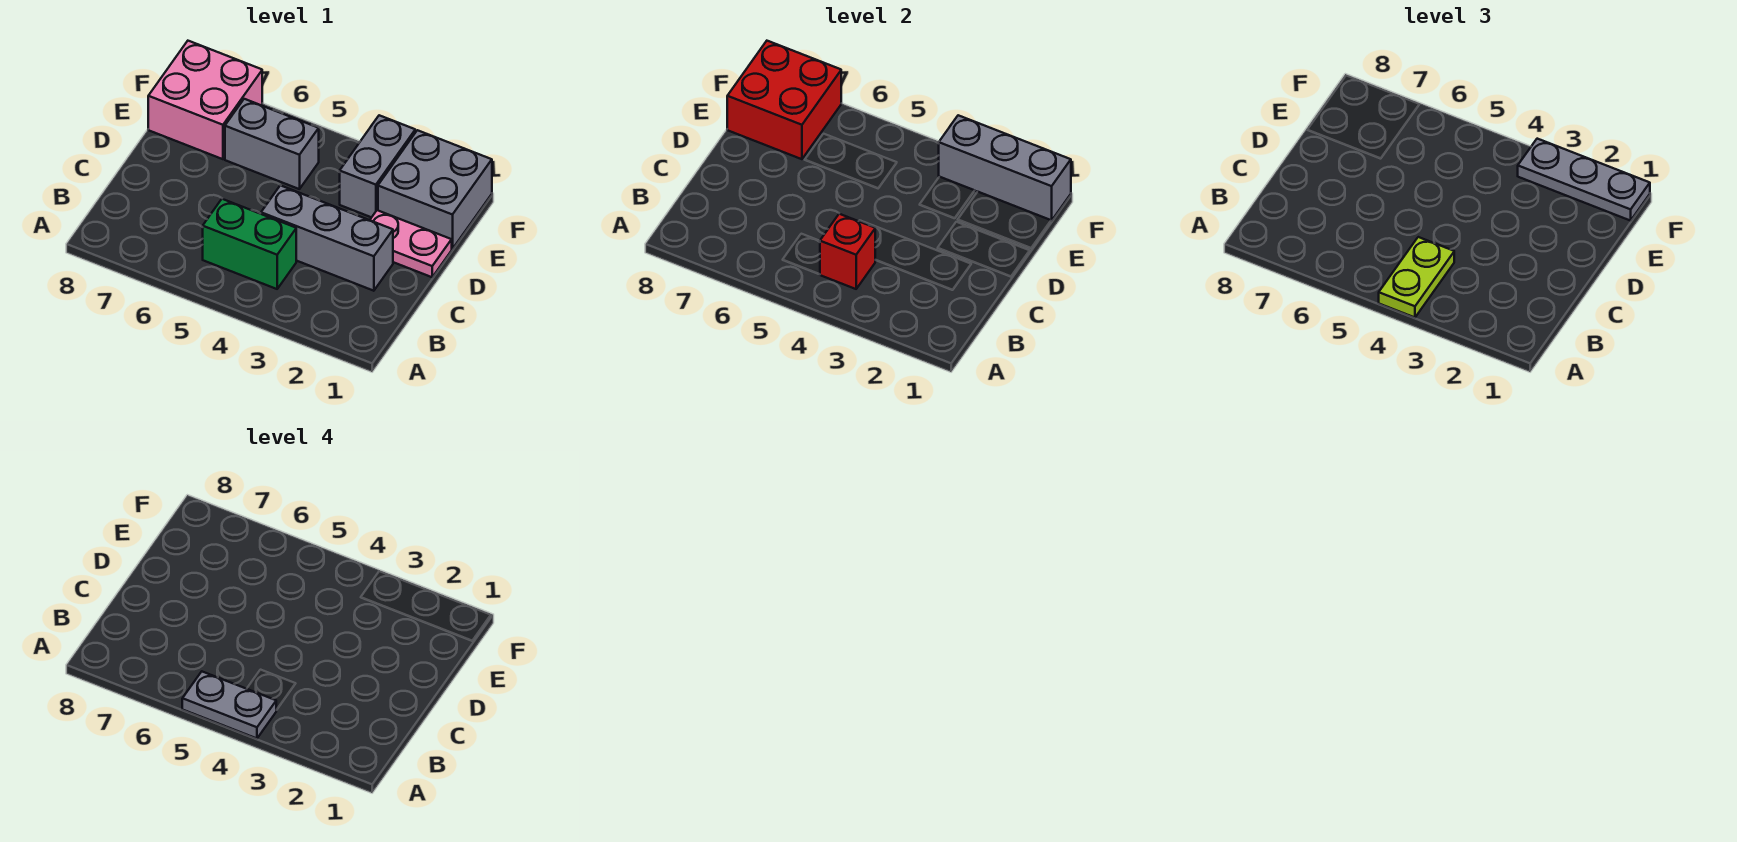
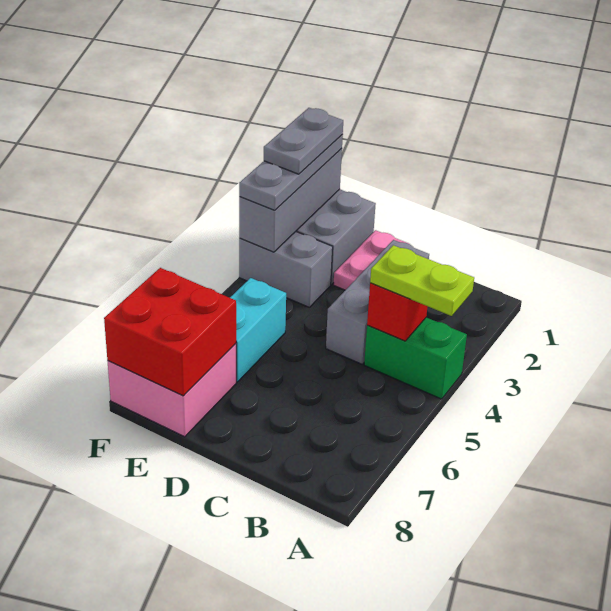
grey 1x2 plate [182,672,276,738] -> grey 1x2 plate moved to [264,108,343,174]
green 1x2 brick [203,199,296,289] -> green 1x2 brick turned to [364,317,467,399]
grey 1x2 brick [225,99,319,189] -> cyan 1x2 brick [230,278,286,382]

